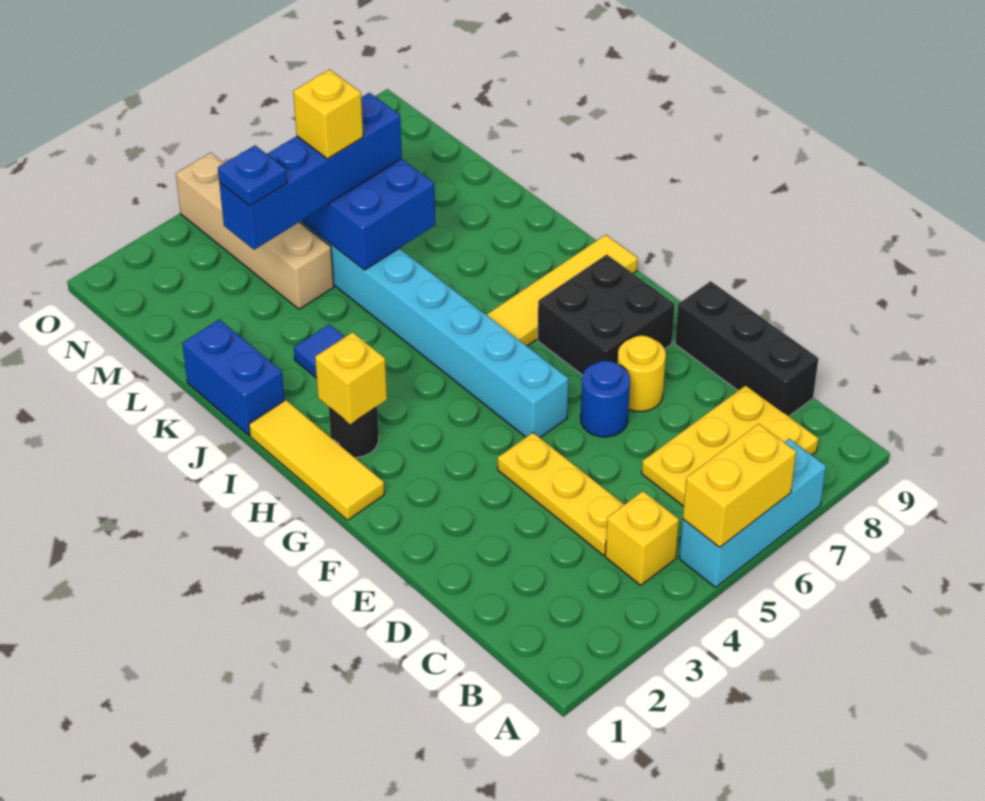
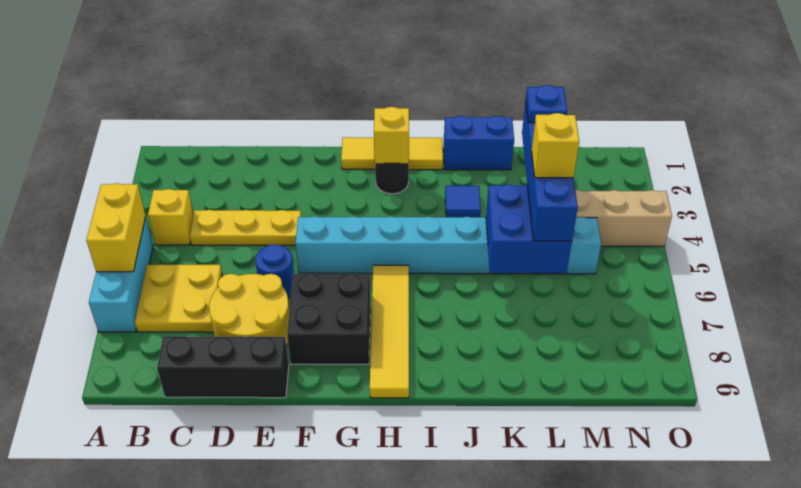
yellow 2x3 plate [642,385,818,506] -> yellow 2x2 plate [135,264,222,332]
yellow 1x1 round brick [618,336,666,411] -> yellow 2x2 round brick [209,274,289,346]

